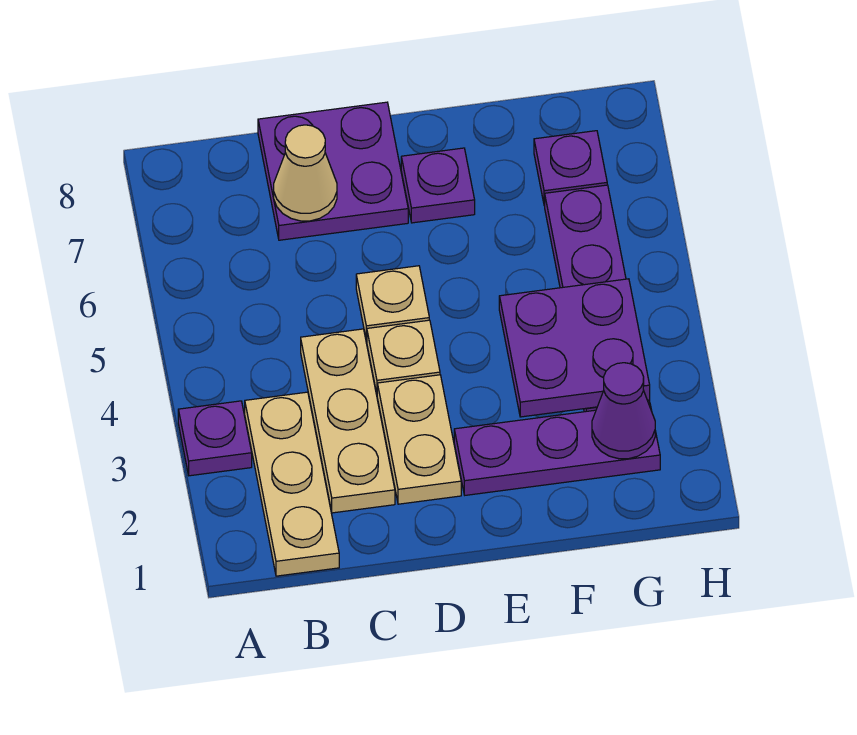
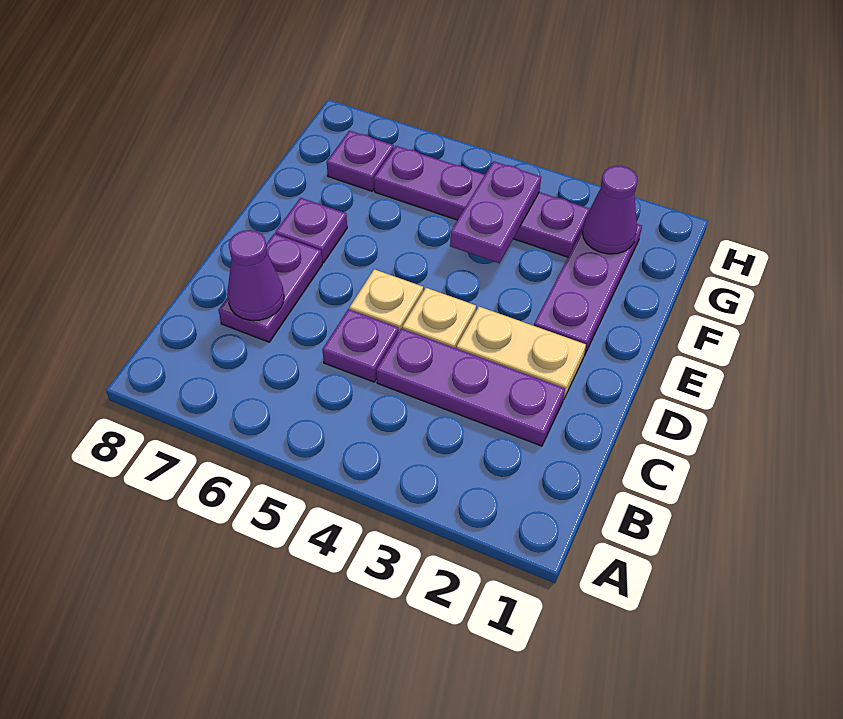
purple 1x1 plate [178,401,252,476] -> purple 1x1 plate moved to [322,309,399,382]
tan 1x3 plate [245,392,339,576] -> none
tan 1x3 plate [301,329,395,513] -> purple 1x3 plate [376,329,565,446]
purple 2x2 plate [258,102,408,240] -> purple 1x2 plate [219,234,322,342]
tan 1x1 cone [274,125,337,221] -> purple 1x1 cone [227,230,284,320]
purple 2x2 plate [499,279,650,417] -> purple 1x2 plate [450,161,541,263]

